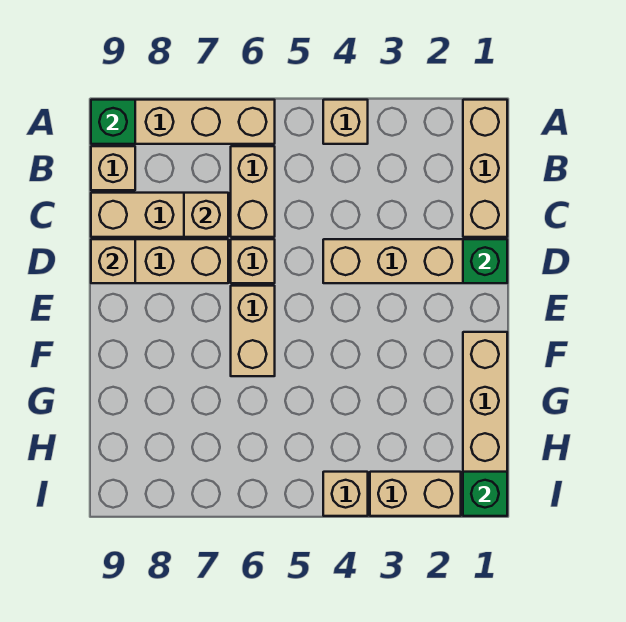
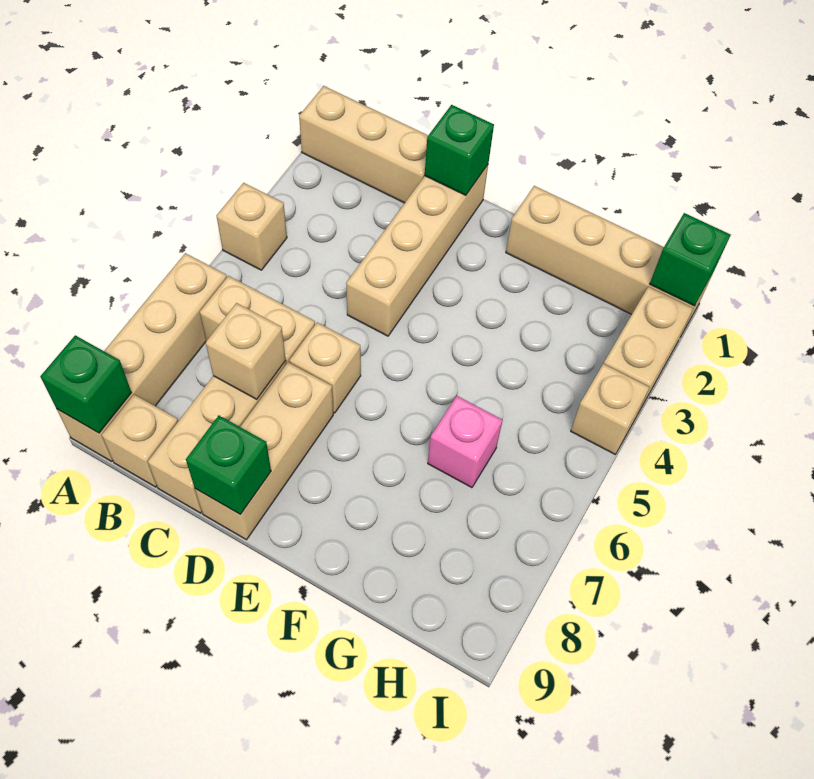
tan 1x1 brick [91,239,135,283] -> green 1x1 brick [186,416,271,514]
tan 1x2 brick [231,286,275,376] -> none
none -> pink 1x1 brick [428,396,503,488]

